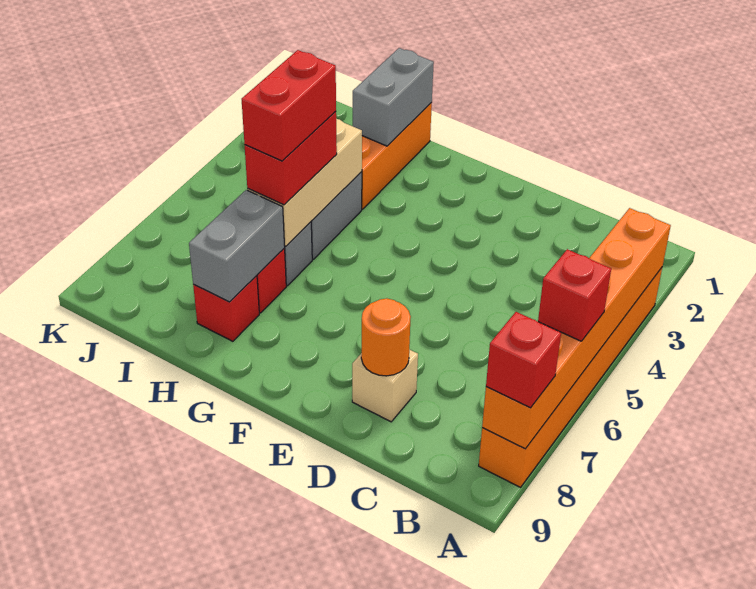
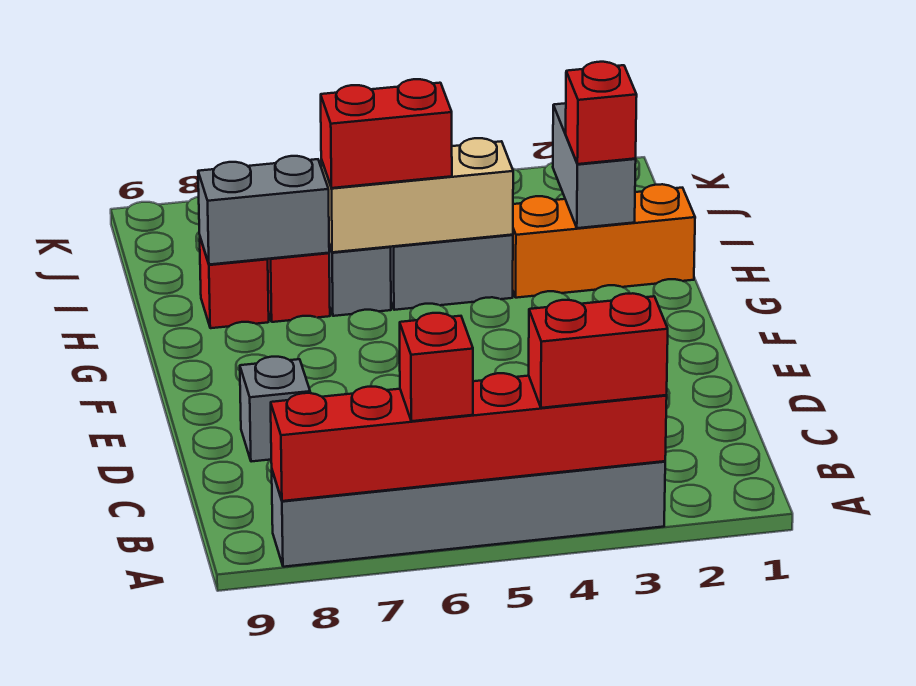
orange 1x6 brick [479,268,662,487] -> grey 1x6 brick [272,461,665,567]
orange 1x6 brick [482,208,671,449] -> red 1x6 brick [271,373,667,501]
red 1x1 brick [486,312,561,408] -> red 1x1 brick moved to [566,62,637,164]
tan 1x1 brick [352,349,418,422] -> grey 1x1 brick [240,357,310,462]
orange 1x1 round brick [361,299,411,376] -> none
grey 1x2 brick [353,48,434,146] -> grey 1x2 brick turned to [553,103,636,228]
red 1x2 brick [242,50,336,161] -> red 1x2 brick moved to [529,293,668,408]

